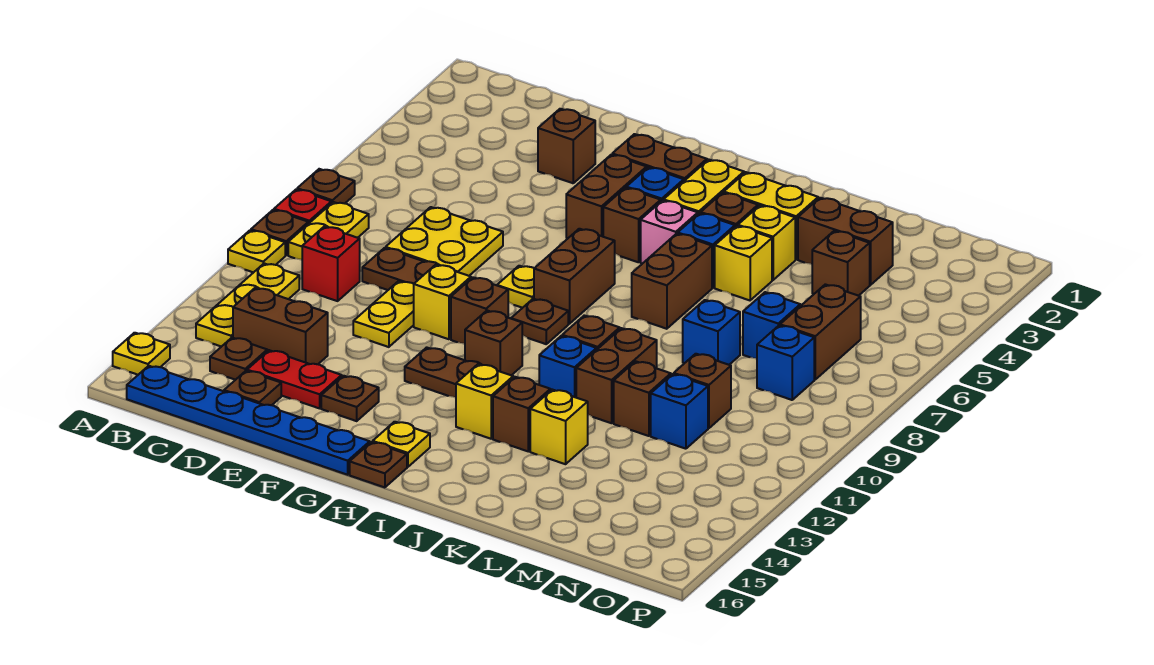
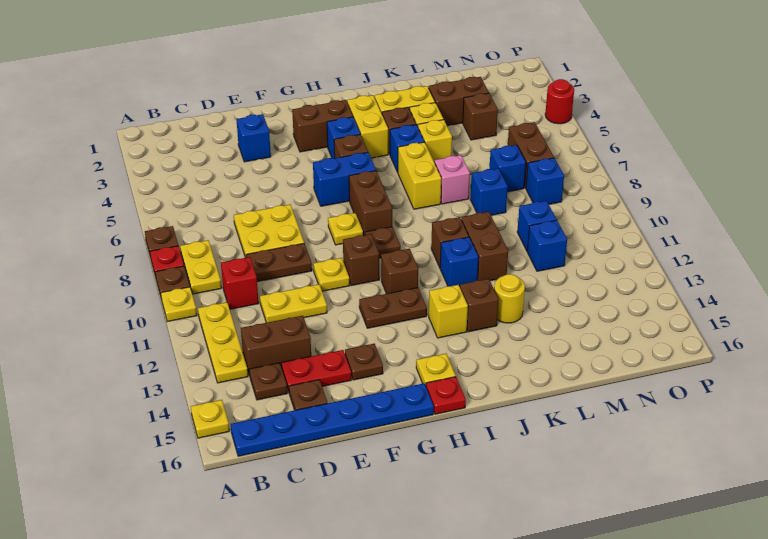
brown 1x1 brick [538,109,595,183] -> blue 1x1 brick [237,114,271,162]
yellow 1x2 plate [353,281,414,347] -> yellow 1x2 plate turned to [260,284,327,323]
yellow 1x1 brick [414,265,471,339] -> yellow 1x1 plate [313,258,350,291]
brown 1x2 brick [566,155,647,238] -> none
none -> blue 1x2 brick [313,152,376,206]
brown 1x1 plate [350,442,407,487] -> red 1x1 plate [426,377,466,414]
pink 1x1 brick [641,200,698,264] -> pink 1x1 brick moved to [434,155,470,204]
brown 1x2 brick [632,234,712,329] -> yellow 1x2 brick [398,142,441,209]
yellow 1x1 brick [530,390,588,464] -> yellow 1x1 round brick [494,274,525,323]
brown 1x1 brick [614,361,671,436] -> none
brown 1x1 brick [674,354,731,428] -> blue 1x1 brick [517,201,557,251]
none -> red 1x1 round brick [545,79,574,124]

